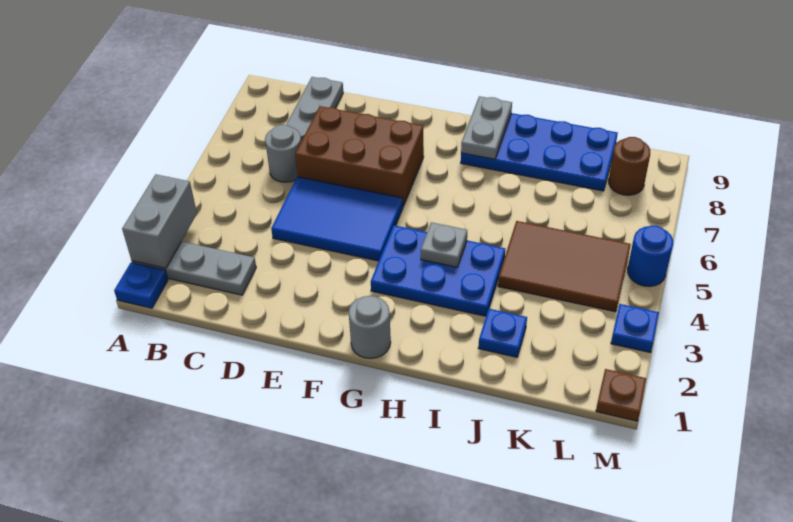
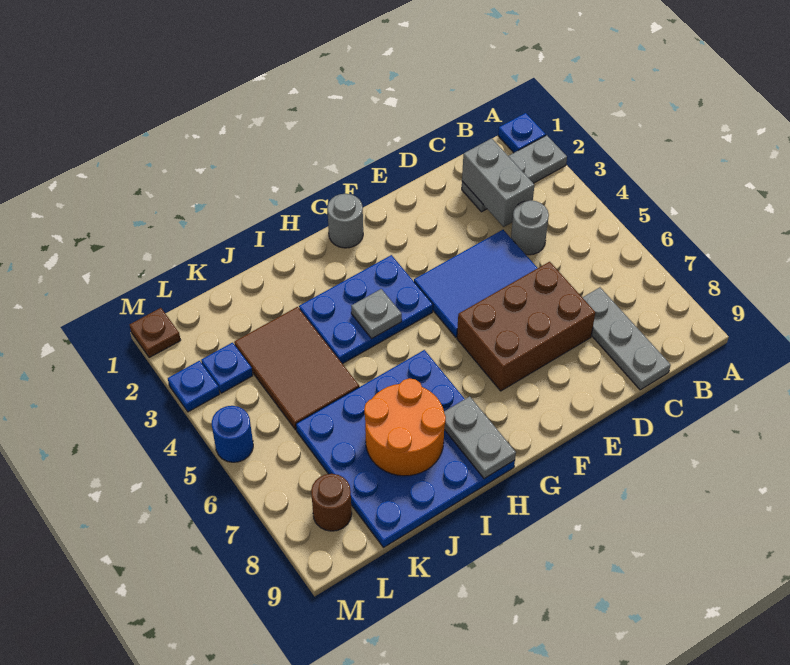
grey 1x2 brick [122,174,197,268] -> grey 1x2 brick moved to [462,138,534,227]
grey 1x1 round brick [265,125,301,182] -> grey 1x1 round brick moved to [511,200,549,255]
blue 2x4 plate [461,113,618,191] -> blue 4x4 plate [296,350,515,548]
none -> orange 2x2 round brick [364,378,446,476]
blue 1x1 plate [478,309,527,357] -> blue 1x1 plate moved to [201,343,253,393]
brown 2x3 tile [498,221,631,312] -> brown 2x3 tile turned to [234,307,359,430]

